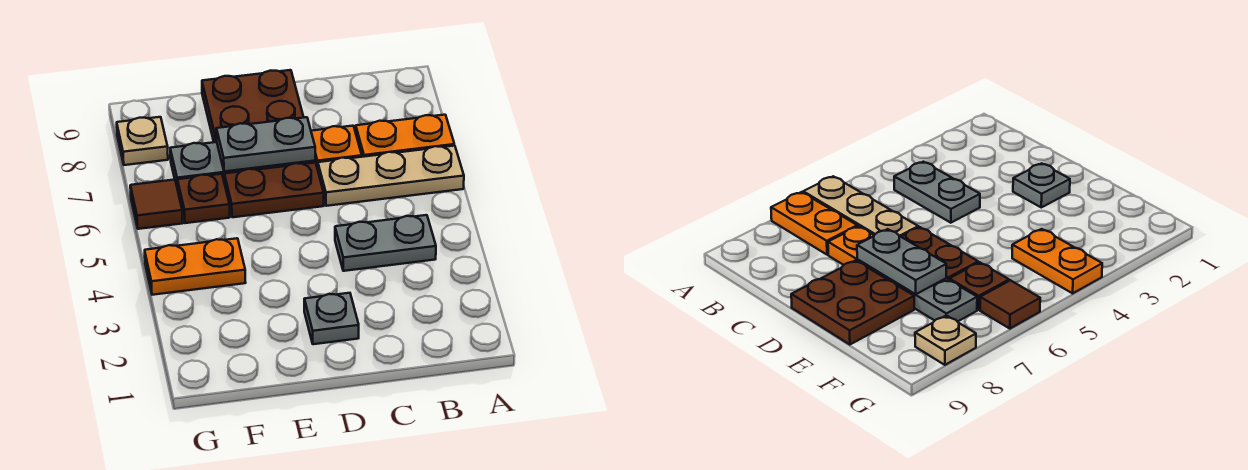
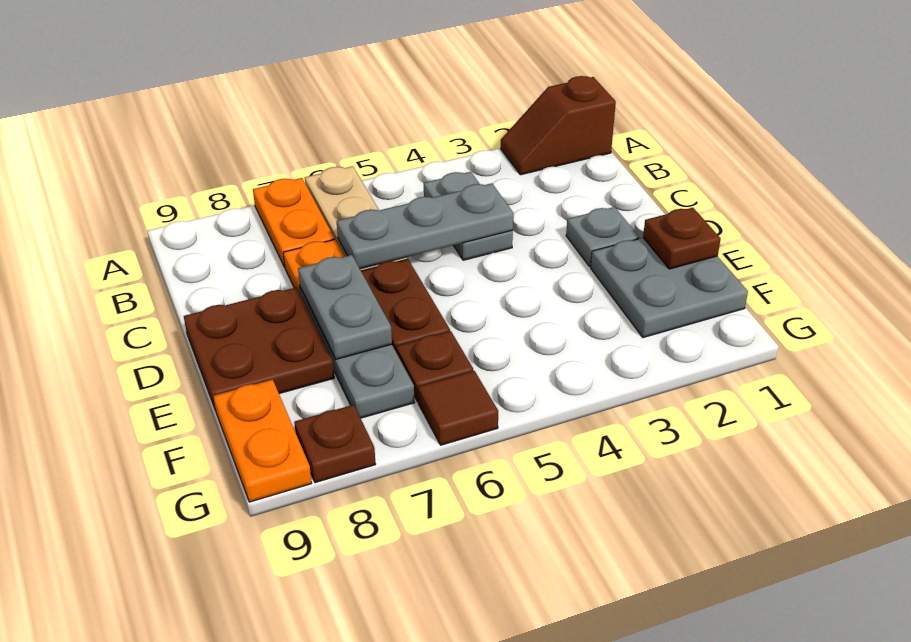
none -> brown 1x2 slope [501,76,616,175]
none -> grey 1x3 plate [337,183,513,269]
none -> grey 2x2 plate [591,238,748,338]
none -> brown 1x1 plate [643,208,721,269]
orange 1x2 plate [145,238,246,295] -> orange 1x2 plate moved to [213,379,312,502]
tan 1x1 plate [117,117,168,165] -> brown 1x1 plate [294,405,376,483]

